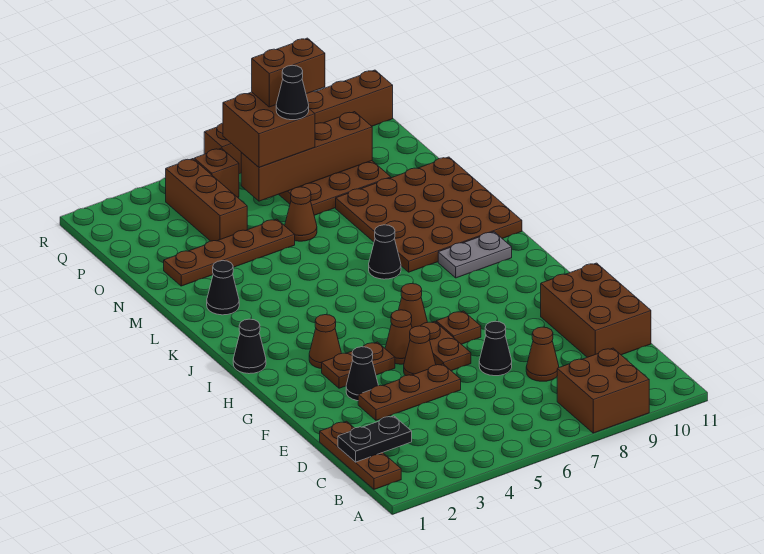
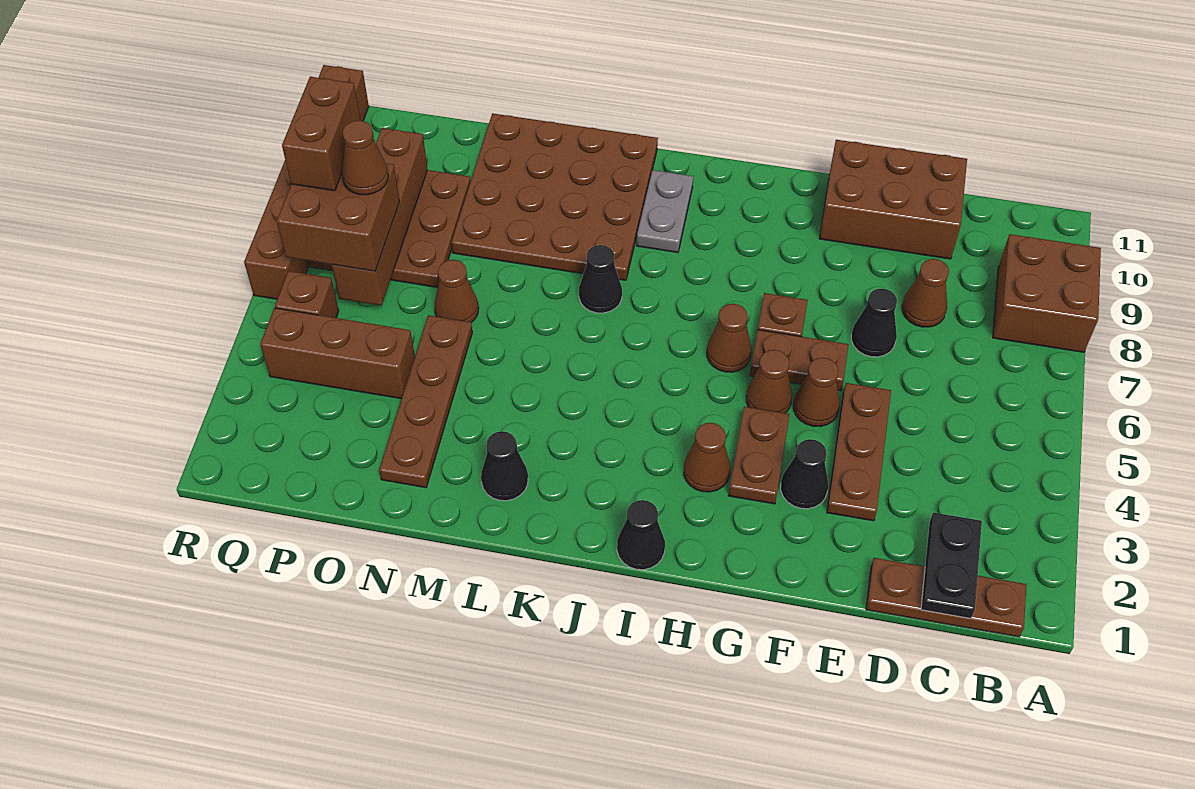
black 1x1 cone [276,65,309,120] -> brown 1x1 cone [342,120,388,195]

